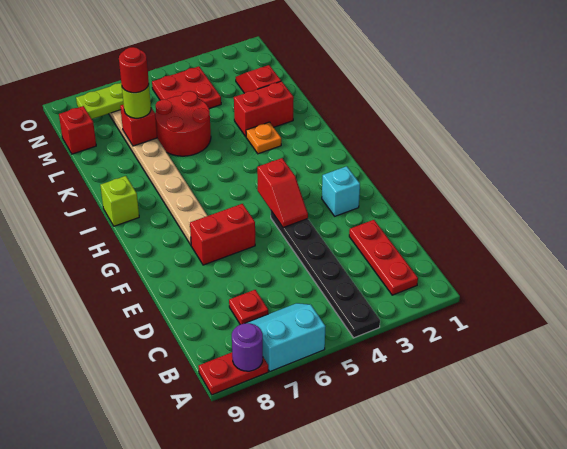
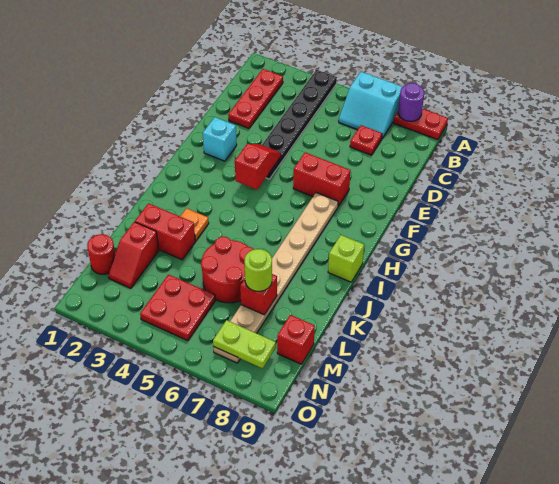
red 1x1 round brick [119,47,149,93] -> red 1x1 round brick moved to [87,234,115,274]

